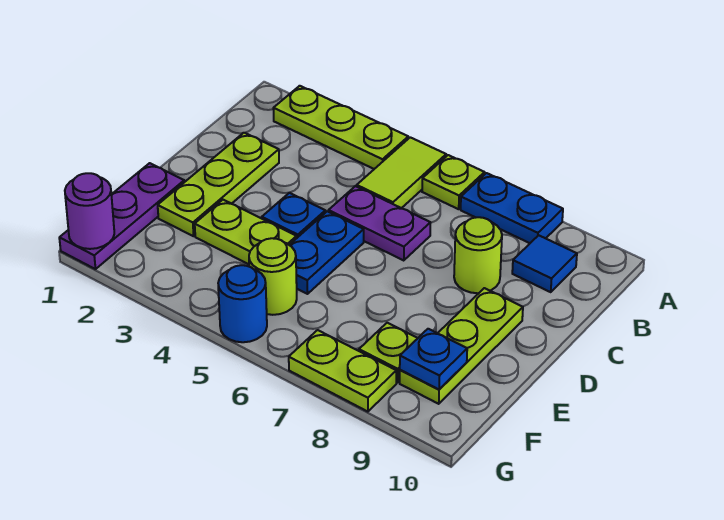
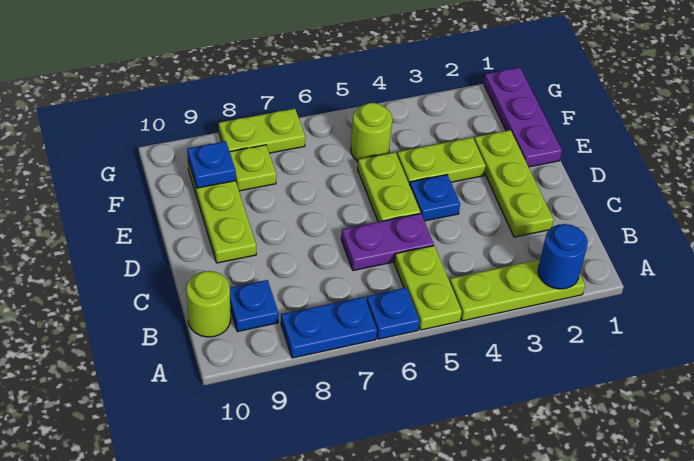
lime 1x2 tile [357,137,446,208] -> lime 1x2 plate [394,246,462,330]
lime 1x1 plate [422,155,485,209] -> blue 1x1 plate [366,288,420,339]
blue 1x1 tile [512,235,577,292] -> blue 1x1 plate [230,280,278,332]
lime 1x1 round brick [454,217,502,293] -> lime 1x1 round brick moved to [186,271,231,337]
blue 1x2 plate [290,211,364,294] -> lime 1x2 plate [358,152,420,222]
purple 1x1 round brick [65,173,114,249] -> none
blue 1x1 round brick [218,265,267,342] -> blue 1x1 round brick moved to [538,224,588,289]

